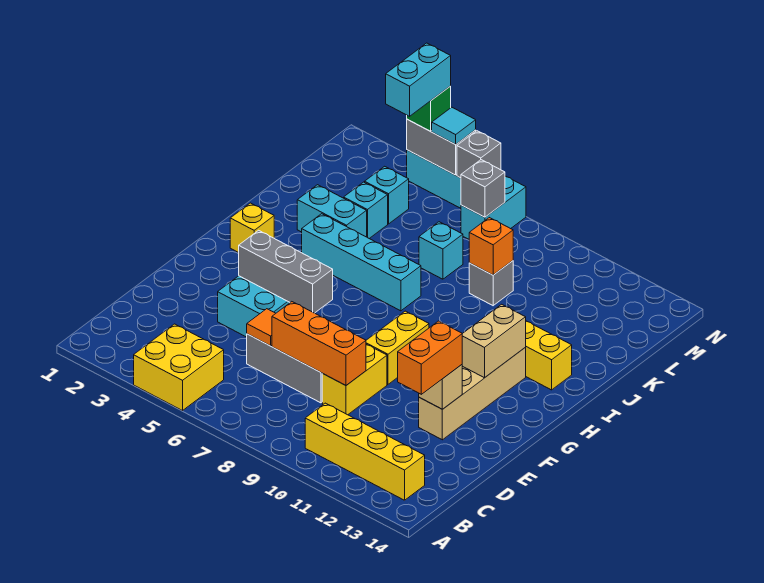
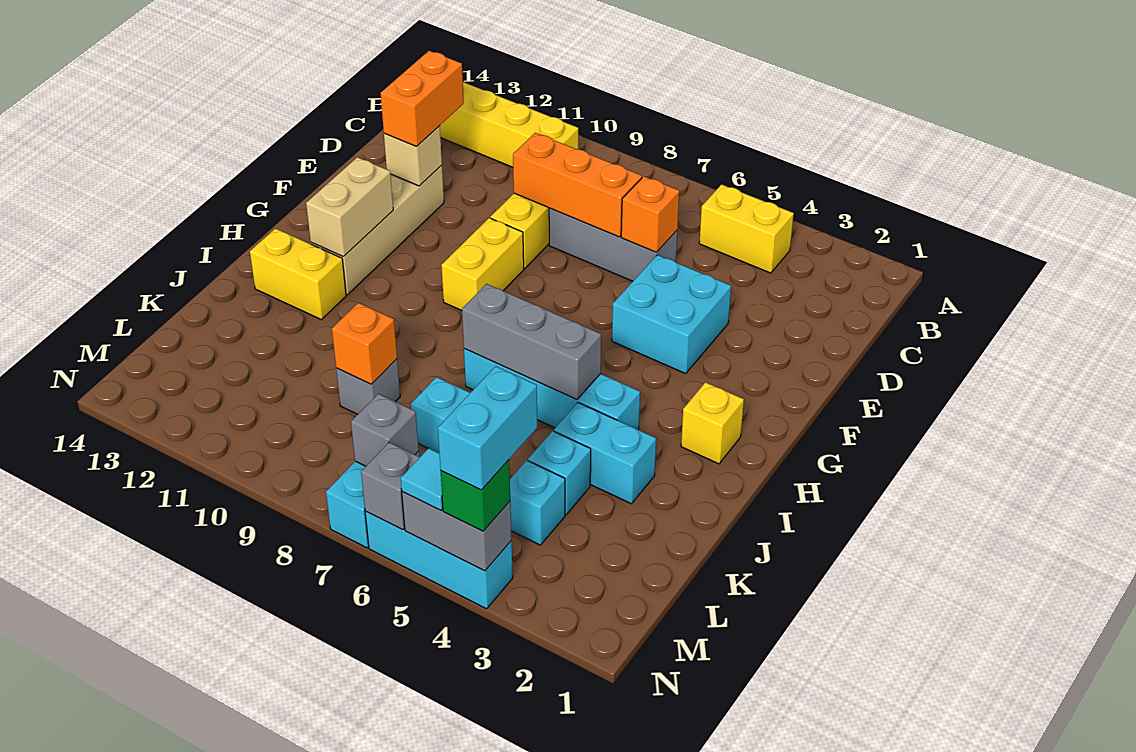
yellow 2x2 brick [134,324,224,411] -> yellow 1x2 brick [699,184,794,273]
orange 1x1 tile [247,309,276,346] -> orange 1x1 brick [621,176,679,252]
grey 1x3 brick [239,230,333,313] -> grey 1x3 brick moved to [462,284,601,400]

